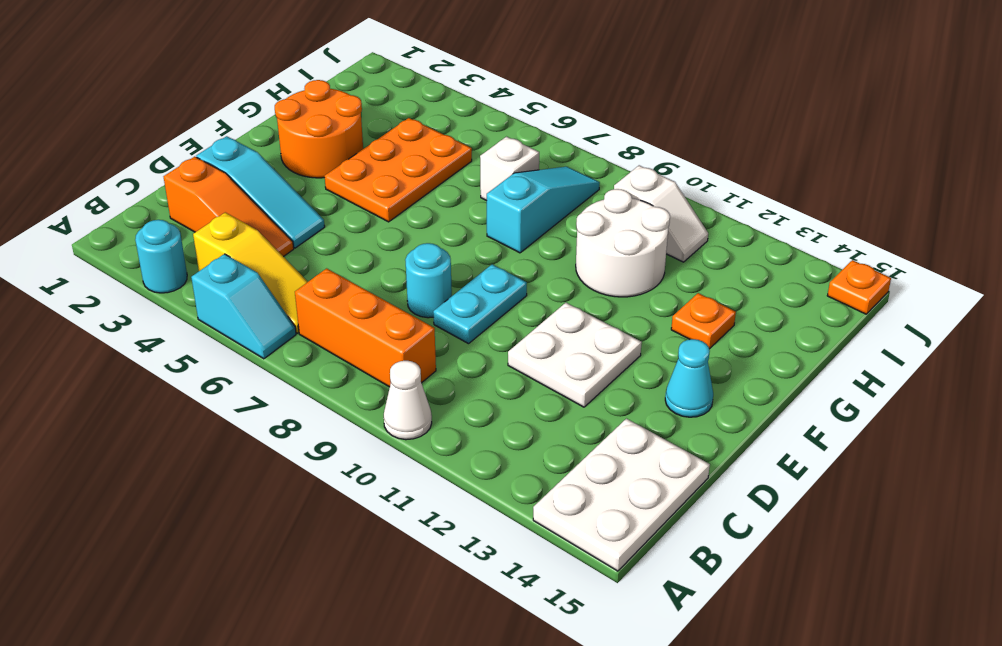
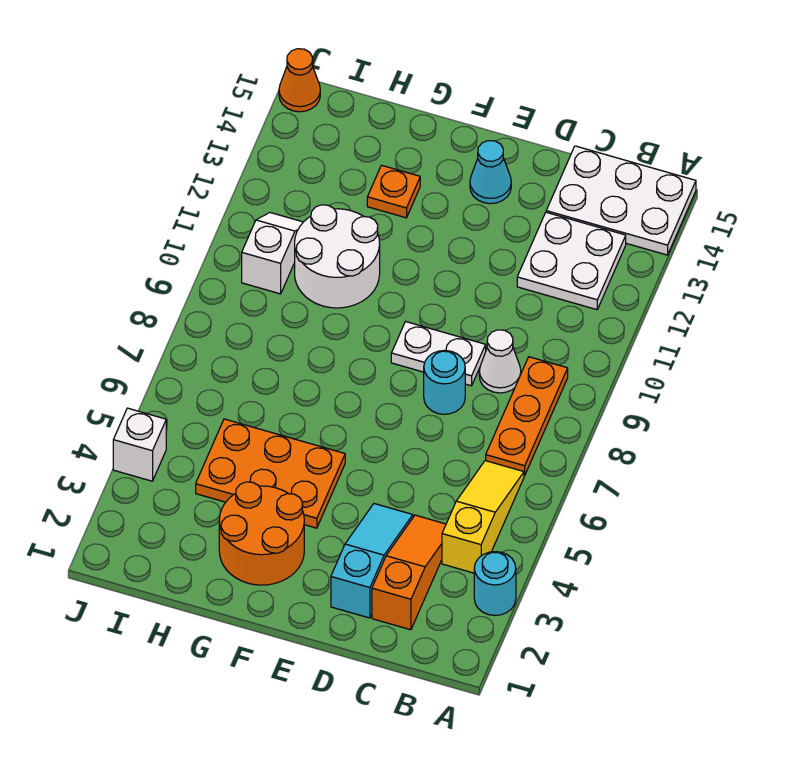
cyan 1x2 slope [191,254,296,359] -> none
white 1x1 cone [384,361,432,440] -> white 1x1 cone moved to [479,330,521,393]
orange 1x3 brick [295,268,436,387] -> orange 1x3 plate [486,357,568,476]
cyan 1x2 plate [433,264,527,344] -> white 1x2 plate [391,322,486,386]
white 2x2 plate [508,303,642,407] -> white 2x2 plate moved to [517,212,626,310]
cyan 1x3 slope [487,167,600,253] -> none
white 1x1 brick [480,137,539,201] -> white 1x1 brick moved to [113,408,166,481]
orange 1x1 plate [827,260,891,314] -> orange 1x1 cone [279,49,320,112]

